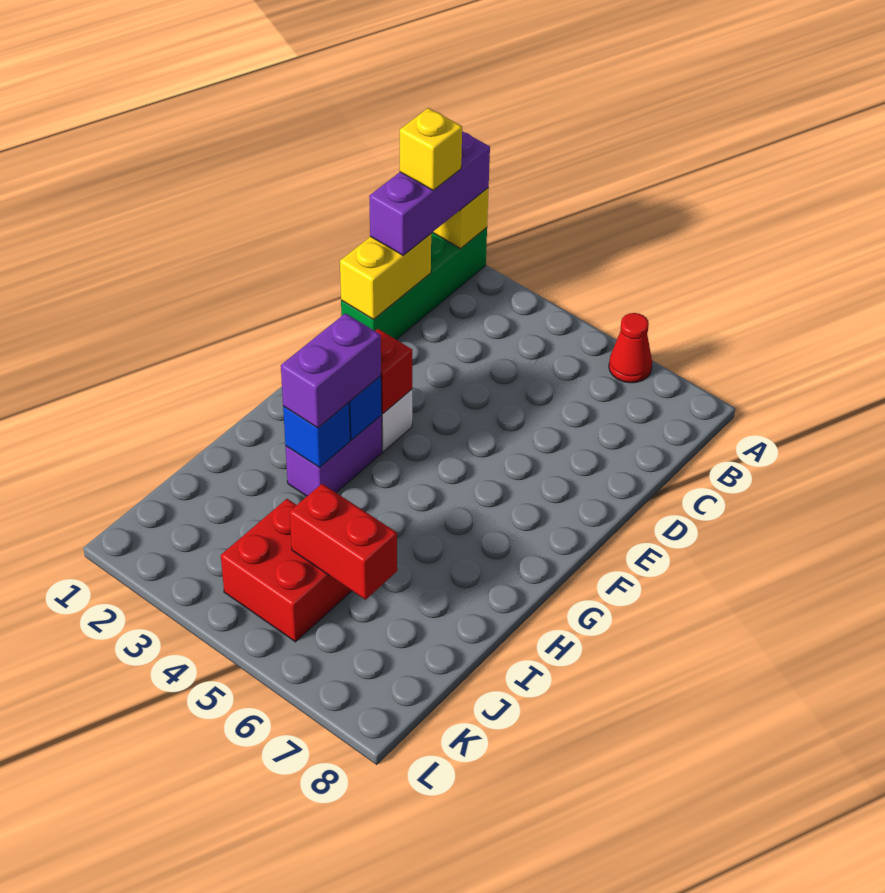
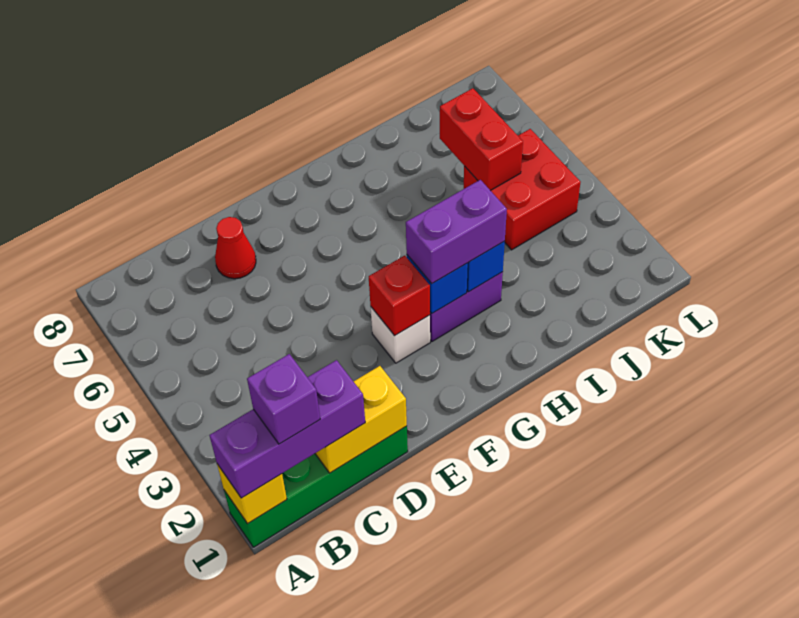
red 1x1 cone [609,313,652,383] -> red 1x1 cone moved to [215,217,256,279]
yellow 1x1 brick [400,108,462,190] -> purple 1x1 brick [247,354,320,444]

